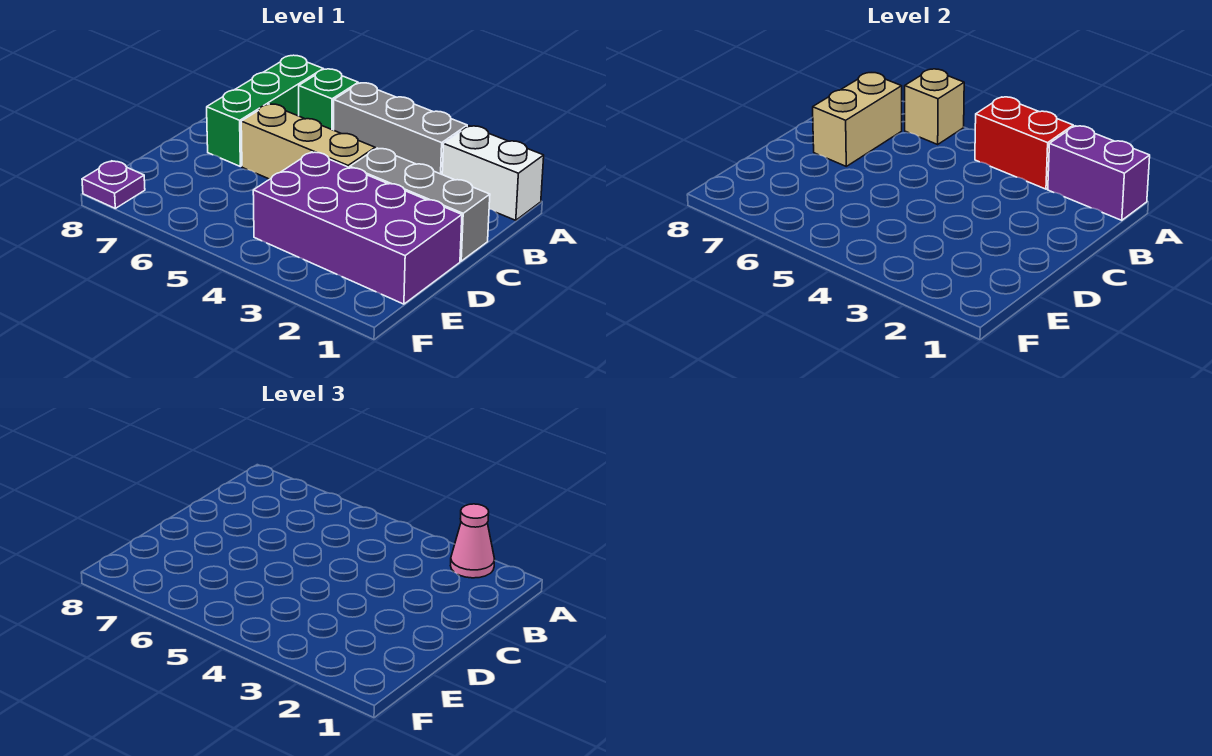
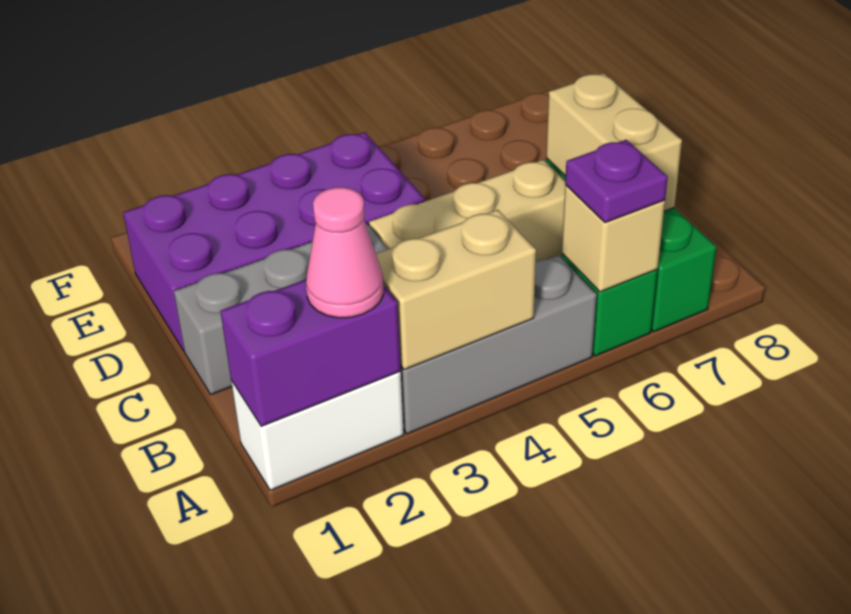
red 1x2 brick [975,97,1073,189] -> tan 1x2 brick [376,210,536,370]
purple 1x1 plate [82,161,145,208] -> purple 1x1 plate moved to [565,140,668,223]

